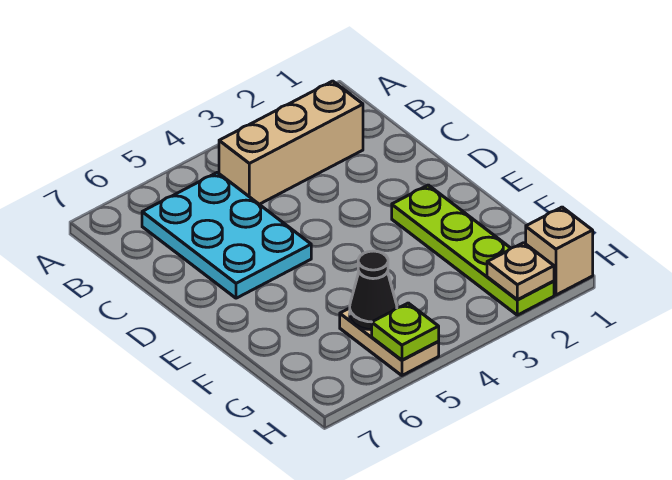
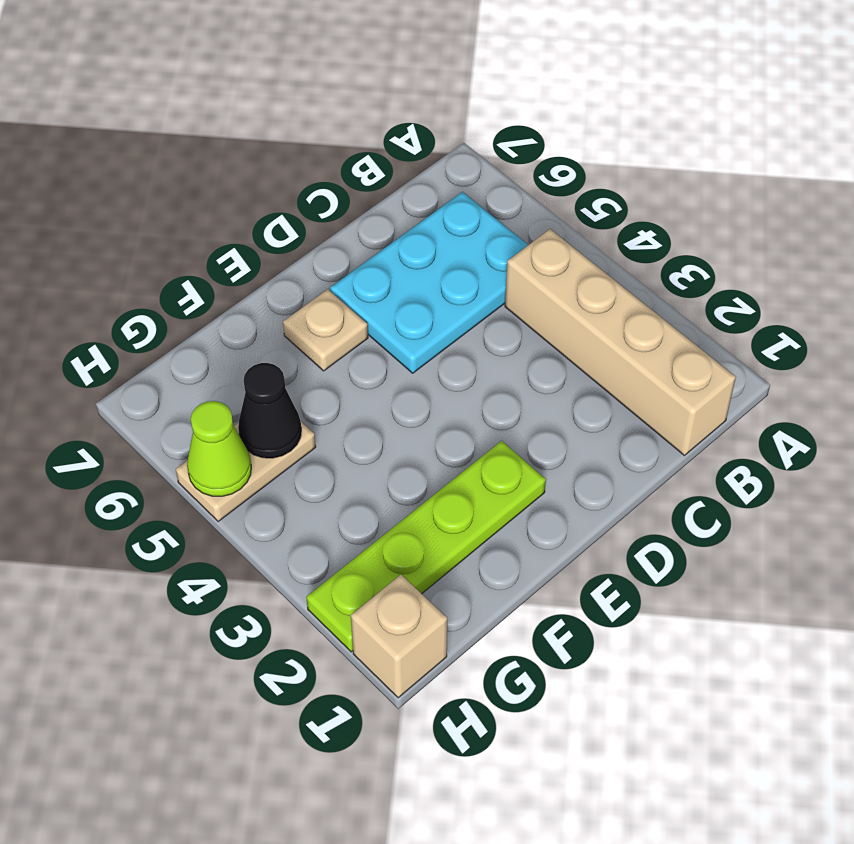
tan 1x3 brick [219,81,363,204] -> tan 1x4 brick [505,229,736,455]
tan 1x1 plate [487,243,554,300] -> tan 1x1 plate moved to [283,289,368,371]
lime 1x1 plate [372,303,439,360] -> lime 1x1 cone [187,401,251,496]

